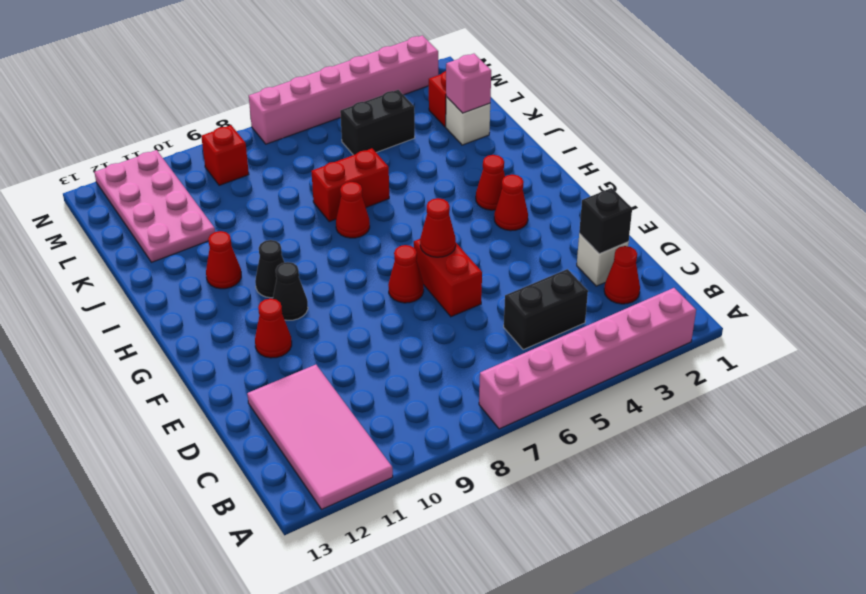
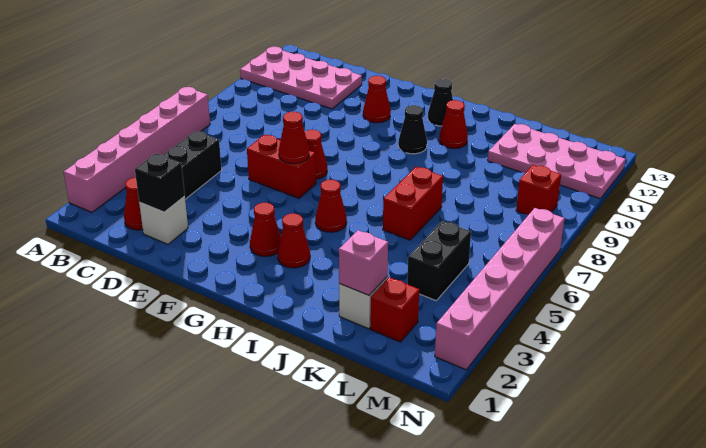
pink 2x4 tile [247,365,393,509] -> pink 2x4 plate [240,47,362,109]
black 1x1 cone [273,262,308,320] -> black 1x1 cone moved to [428,79,453,126]
red 1x1 cone [336,182,370,238] -> red 1x1 cone moved to [315,180,347,232]

